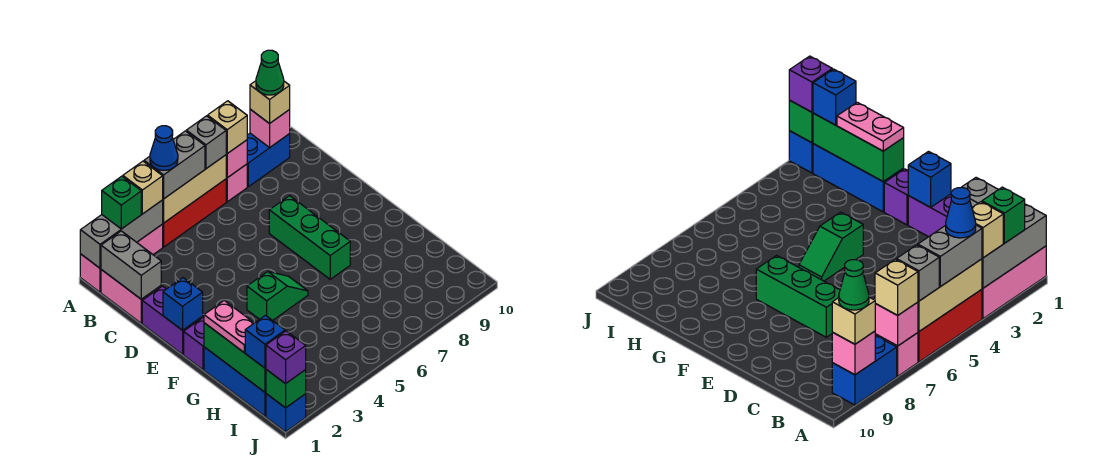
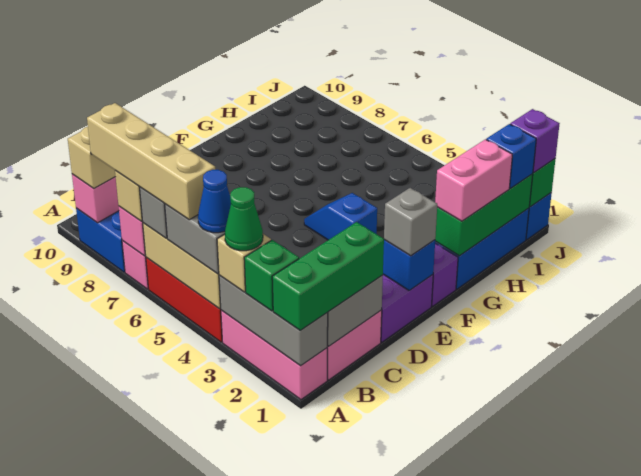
none -> tan 1x4 brick [87,103,215,220]
green 1x1 cone [256,50,284,95] -> green 1x1 cone moved to [225,187,263,251]
green 1x3 brick [269,196,350,279] -> green 1x3 brick moved to [272,222,384,330]
none -> grey 1x1 brick [384,188,437,256]
green 1x2 slope [247,272,308,320] -> blue 1x2 slope [304,193,377,240]
pink 1x2 plate [204,300,254,352] -> pink 1x2 brick [435,139,512,221]

